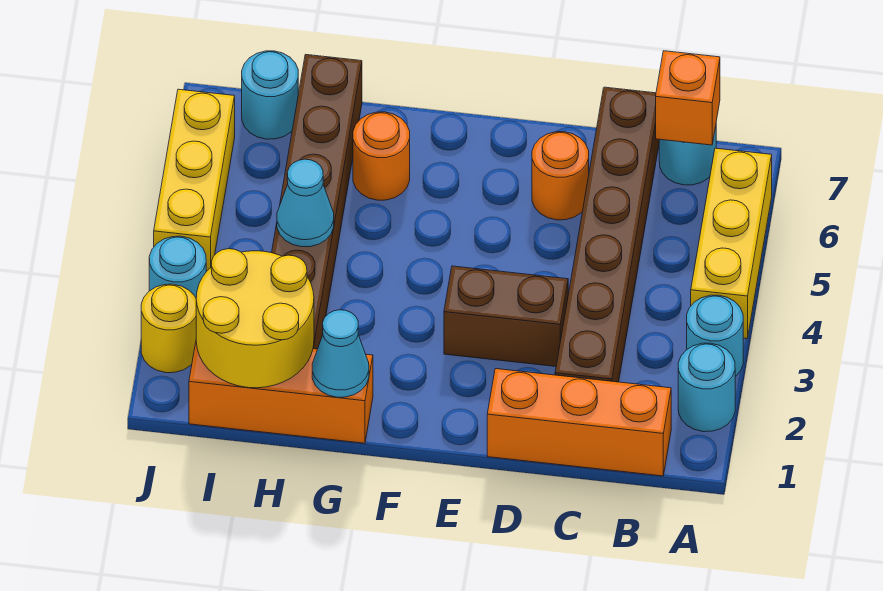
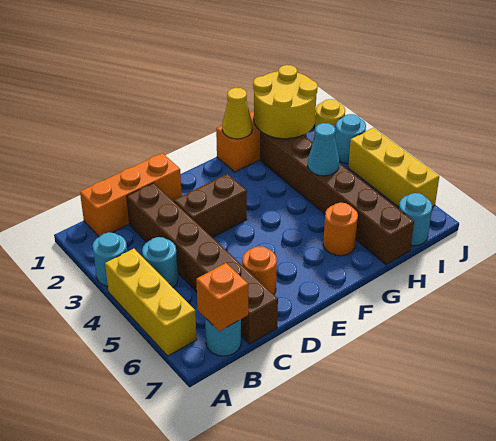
cyan 1x1 round brick [678,343,735,432] -> cyan 1x1 round brick moved to [142,237,178,287]
cyan 1x1 cone [312,310,369,397] -> yellow 1x1 cone [222,88,253,139]

